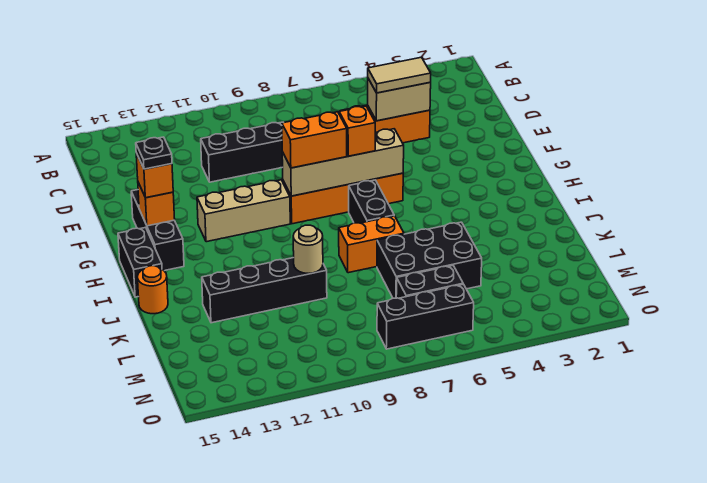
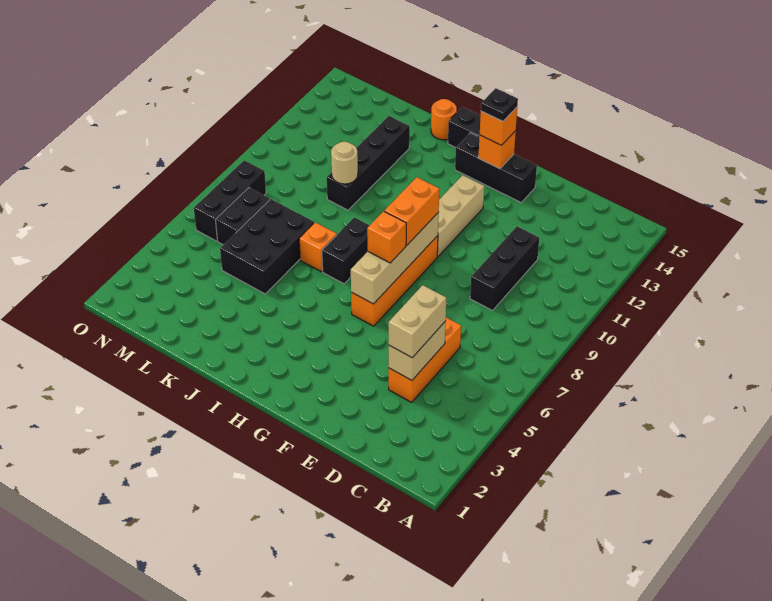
tan 1x2 tile [368,57,431,93] -> tan 1x2 brick [389,285,446,358]
black 1x2 brick [349,180,394,223] -> black 1x2 brick turned to [322,217,370,284]
orange 1x2 brick [339,216,404,273] -> orange 1x1 brick [299,222,337,272]

